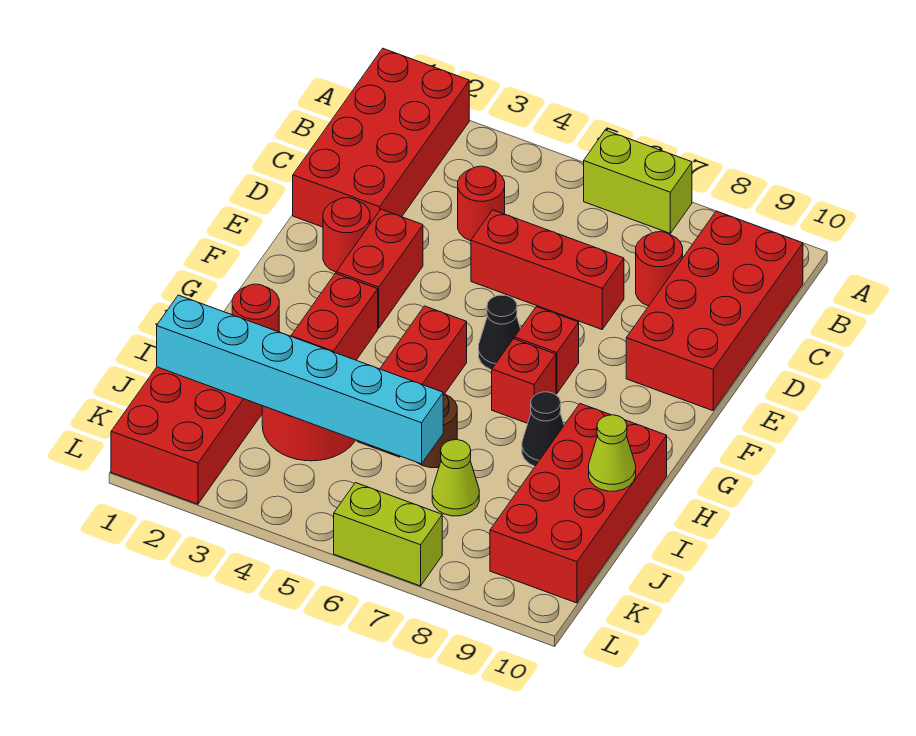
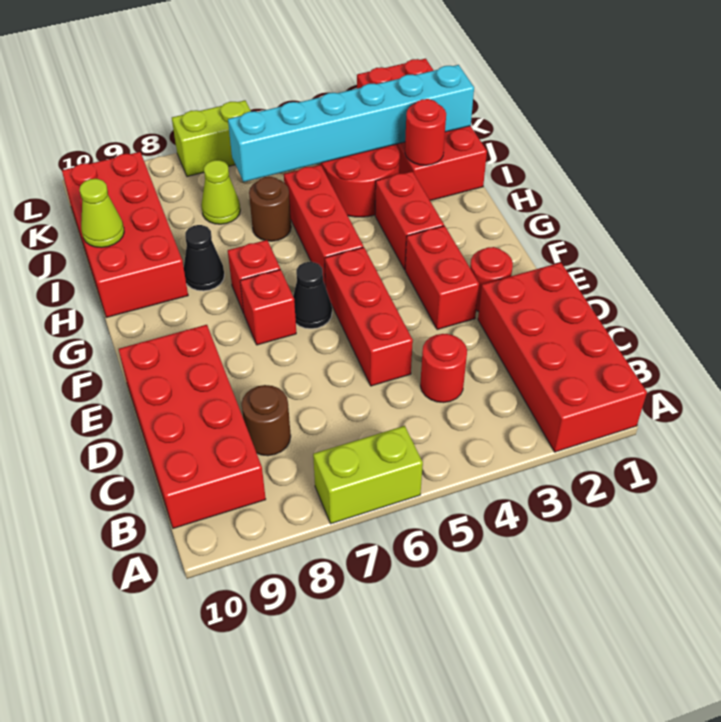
red 1x1 round brick [636,232,683,306] -> brown 1x1 round brick [242,385,291,456]
red 1x3 brick [471,210,624,329] -> red 1x3 brick turned to [325,247,413,386]

